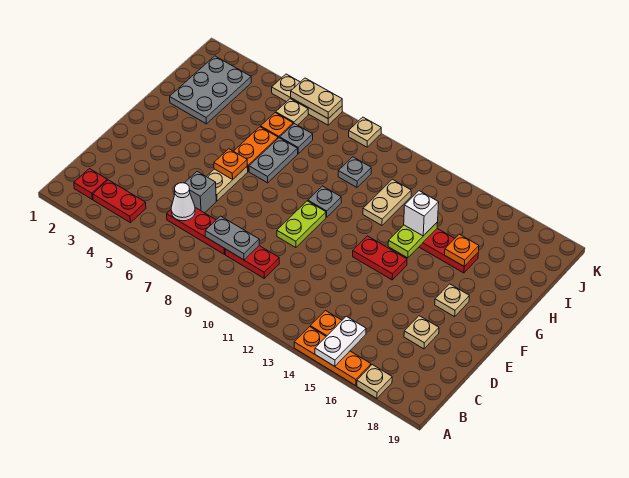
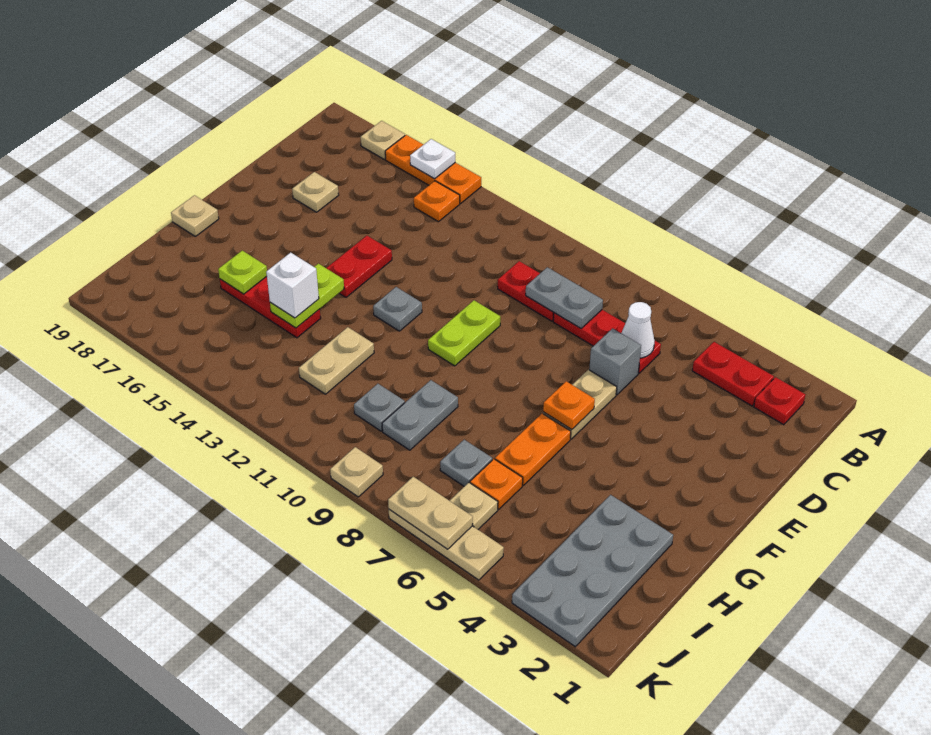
white 1x2 plate [315,316,366,366] -> white 1x1 plate [410,139,455,179]
red 1x2 plate [353,236,407,280] -> red 1x2 plate turned to [327,236,392,297]
tan 1x1 plate [435,284,469,317] -> tan 1x1 plate moved to [171,195,219,236]
grey 1x2 plate [249,138,298,183] -> grey 1x2 plate moved to [382,380,458,450]
grey 1x1 plate [308,186,341,217] -> grey 1x1 plate moved to [373,287,422,331]
grey 2x3 plate [170,56,251,124] -> grey 2x4 plate [512,495,673,647]
orange 1x1 plate [445,234,479,266] -> lime 1x1 plate [218,251,267,294]

